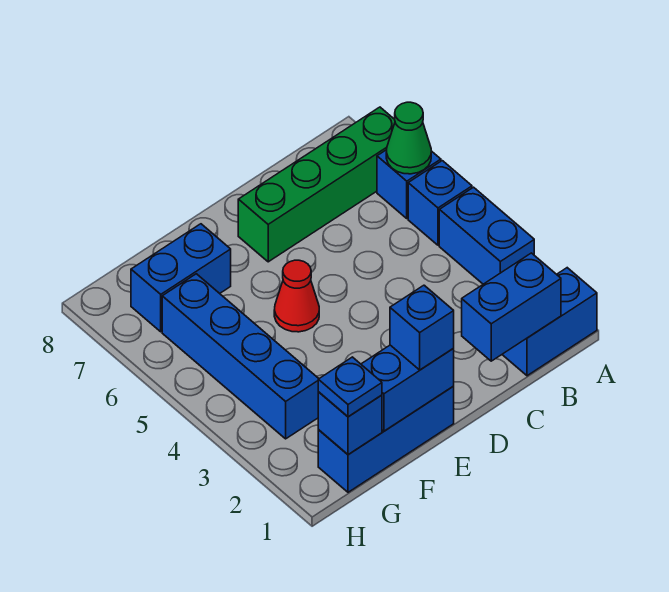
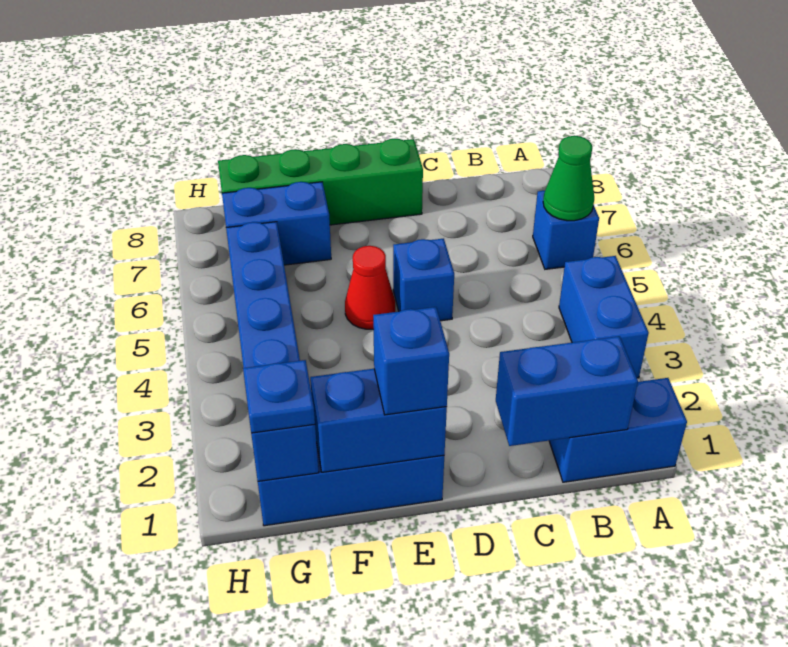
blue 1x1 brick [408,161,472,245] -> blue 1x1 brick moved to [393,239,454,321]
green 1x4 brick [238,107,395,262] -> green 1x4 brick moved to [218,139,423,225]

